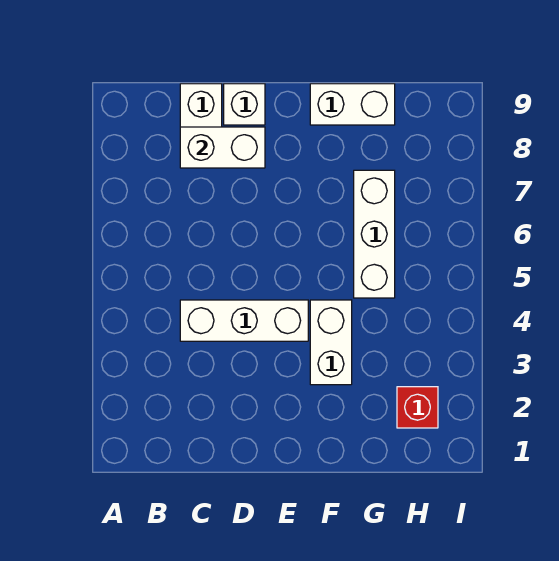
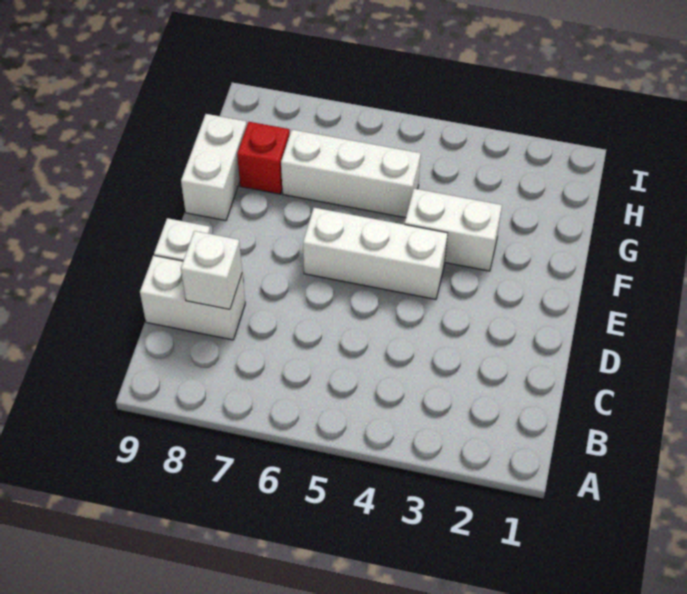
white 1x3 brick [180,300,308,341] -> white 1x3 brick turned to [303,208,448,299]
white 1x2 brick [180,127,265,168] -> white 1x1 brick [181,231,242,309]
red 1x1 brick [397,387,438,428] -> red 1x1 brick moved to [237,122,290,194]

